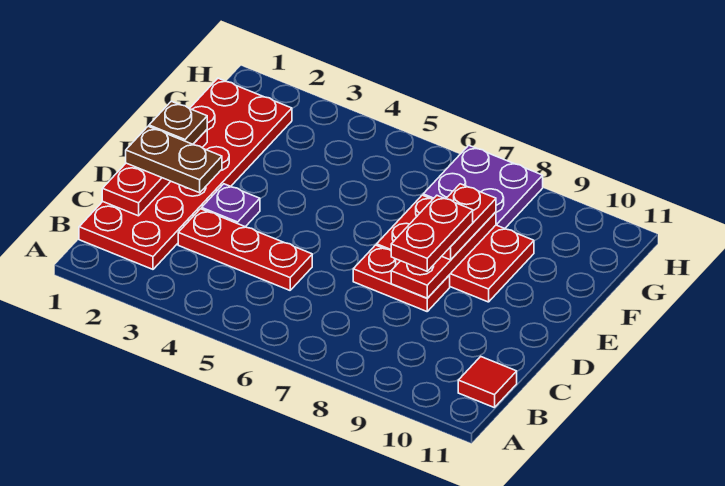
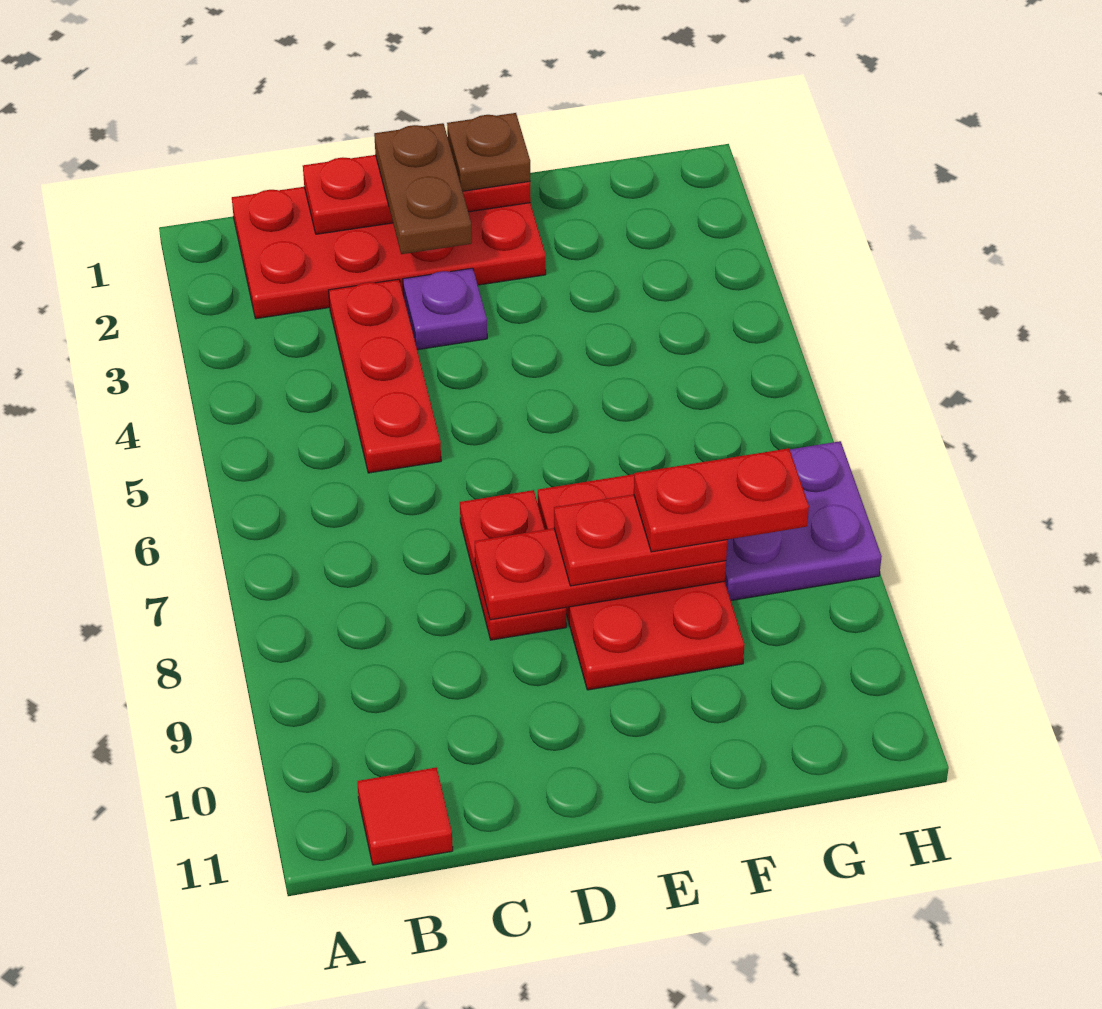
red 2x6 plate [79,78,292,269] -> red 2x4 plate [232,187,546,319]
red 1x2 plate [391,196,473,271] -> red 1x2 plate moved to [634,448,809,552]

